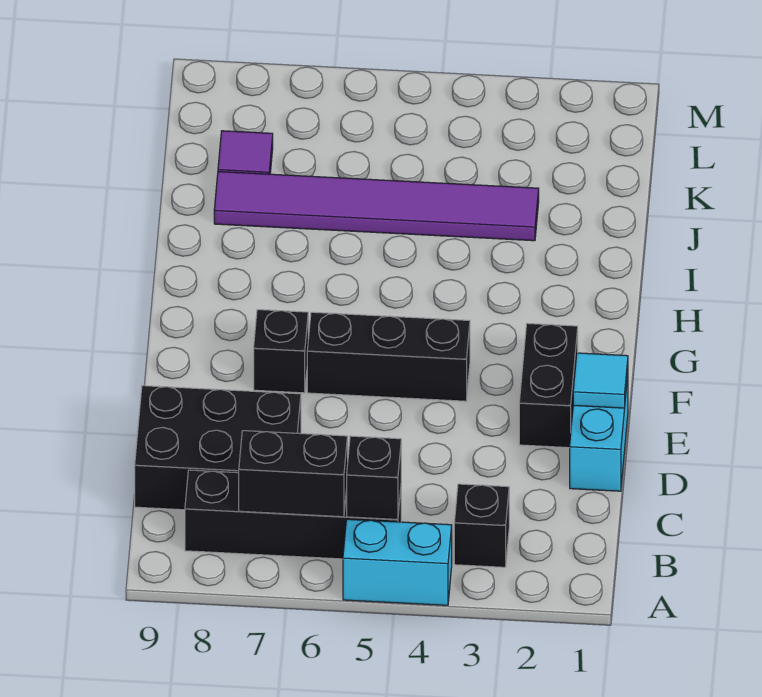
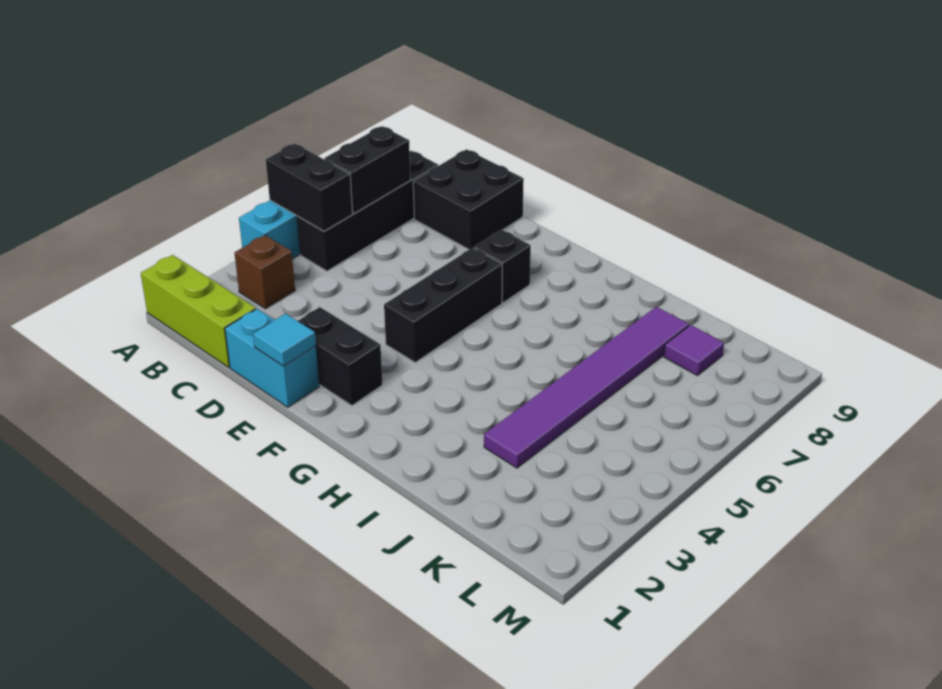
none -> lime 1x3 brick [141,255,256,367]
black 1x1 brick [454,484,509,567] -> brown 1x1 brick [235,235,295,309]
black 1x1 brick [347,436,401,520] -> black 1x2 brick [266,144,353,231]
black 2x3 brick [135,386,301,510] -> black 2x2 brick [413,149,524,249]

